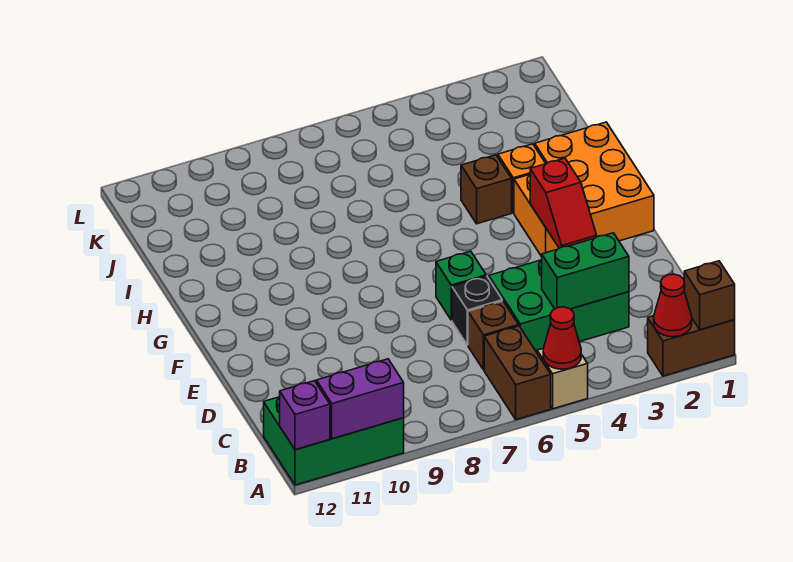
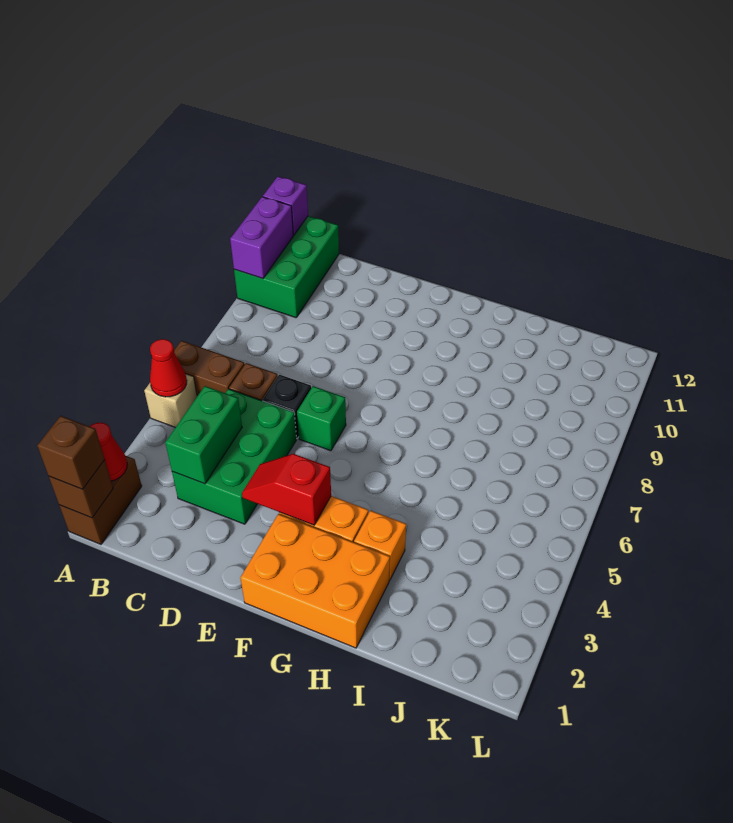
brown 1x1 brick [461,155,512,224] -> brown 1x1 brick moved to [37,416,105,489]

